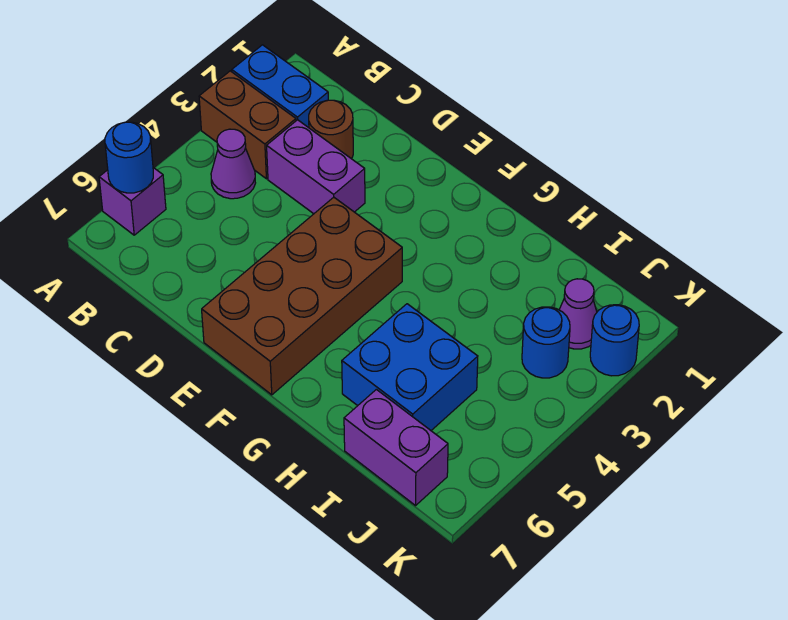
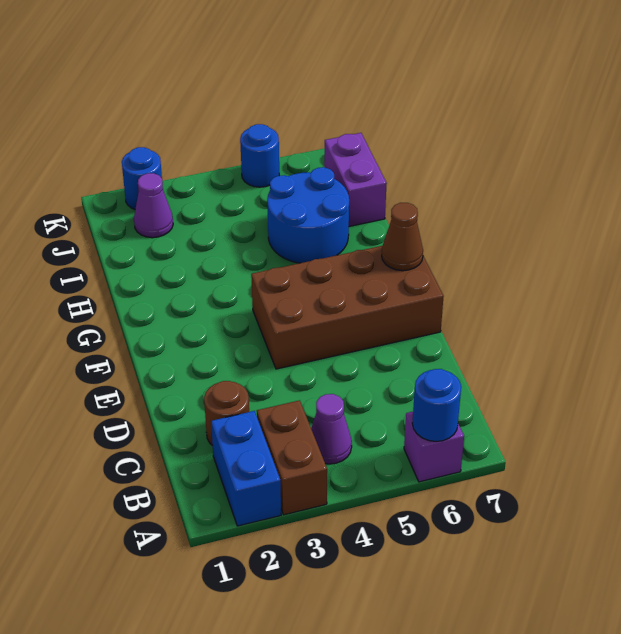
purple 1x2 brick [267,120,365,214] -> none
none -> brown 1x1 cone [382,203,423,271]
blue 2x2 brick [342,304,478,430] -> blue 2x2 round brick [267,167,349,263]
blue 1x1 round brick [522,307,570,378] -> blue 1x1 round brick moved to [240,124,279,187]

